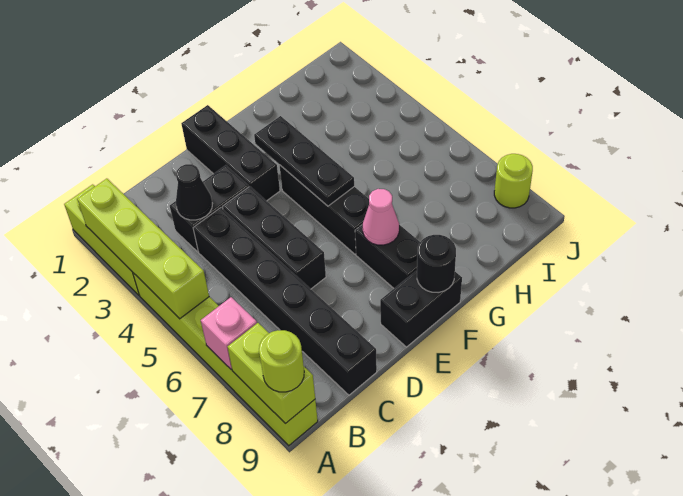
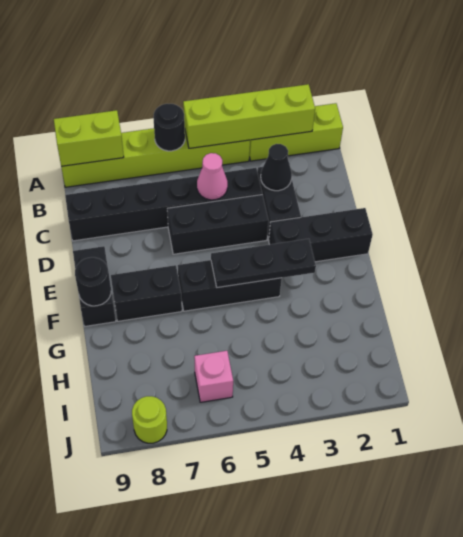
none -> black 1x1 round brick [153,104,185,151]
pink 1x1 brick [201,297,257,370] -> pink 1x1 brick moved to [194,351,233,402]
lime 1x1 round brick [259,330,304,392] -> none
pink 1x1 cone [363,189,399,245] -> pink 1x1 cone moved to [197,153,228,200]

